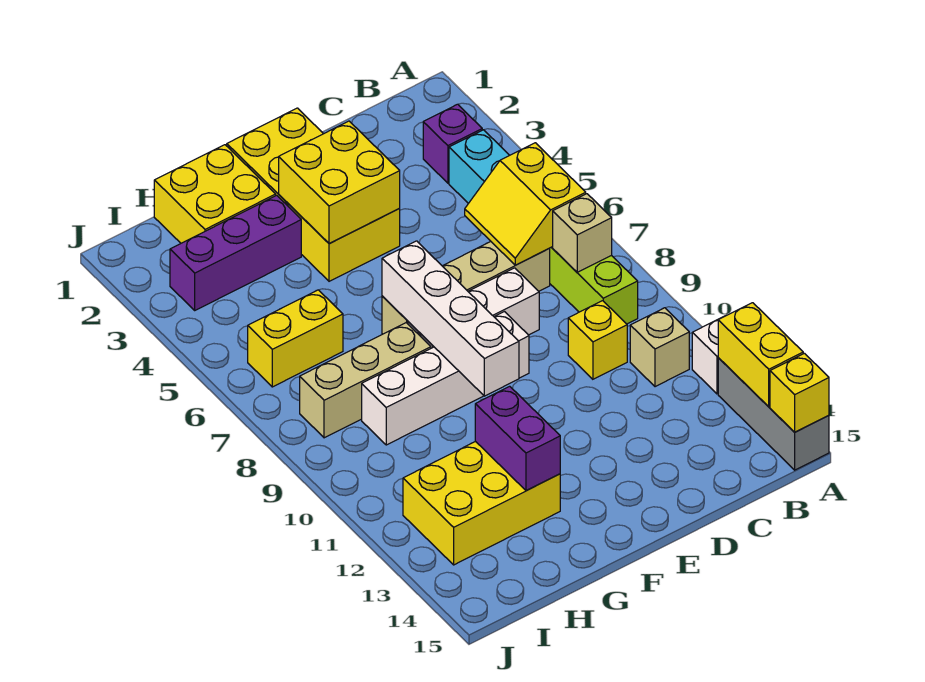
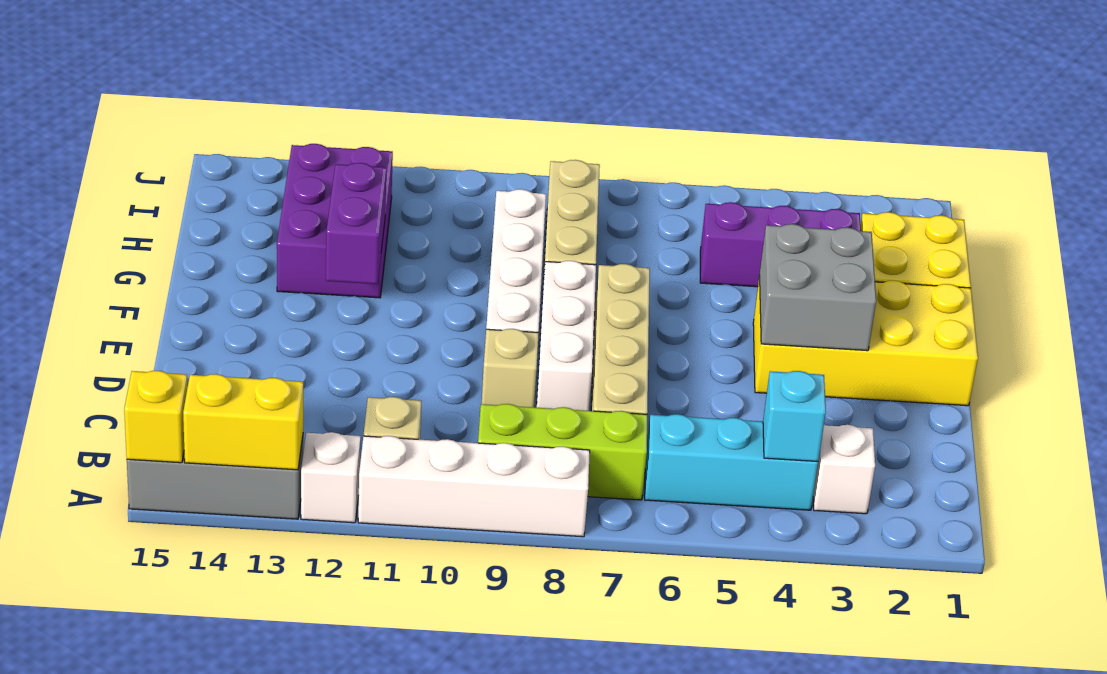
purple 1x1 brick [423,104,482,183] -> white 1x1 brick [813,425,875,514]
none -> cyan 1x1 brick [763,371,826,462]
yellow 2x2 slope [465,143,586,265] -> none
tan 1x1 brick [553,194,612,272] -> tan 1x1 brick moved to [482,329,539,407]
yellow 1x1 brick [568,301,627,379] -> none
yellow 2x2 brick [279,121,400,243] -> grey 2x2 brick [759,224,876,351]
white 1x4 brick [382,241,519,396] -> white 1x4 brick moved to [358,436,590,537]
purple 1x3 brick [170,195,301,310] -> purple 1x3 brick turned to [700,202,861,287]
yellow 2x3 brick [403,441,560,565] -> purple 2x3 brick [277,144,393,298]
purple 1x2 brick [475,386,560,490] -> purple 1x2 brick turned to [326,163,386,284]
yellow 1x2 brick [248,290,343,387] -> none

